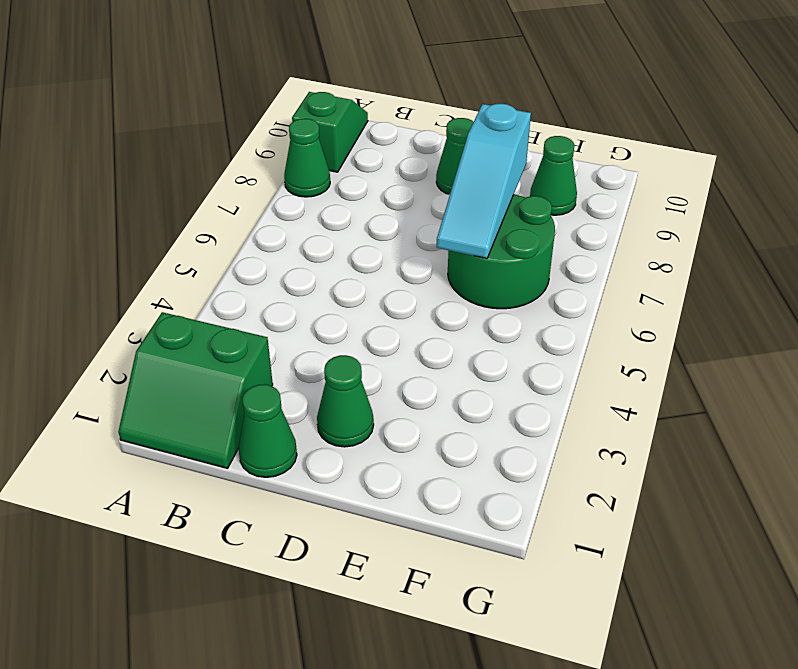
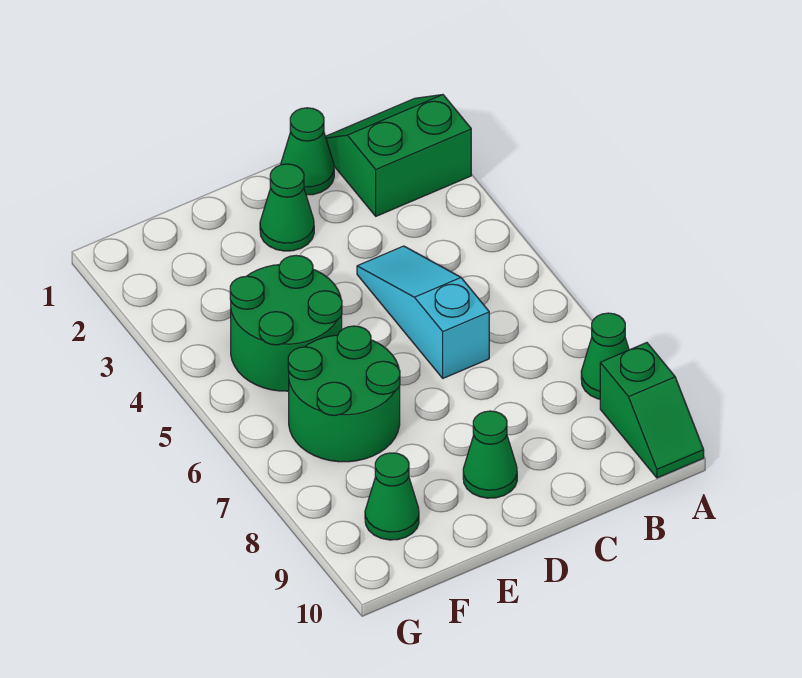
none -> green 2x2 round brick [230,256,342,391]
cyan 1x3 slope [437,104,531,258] -> cyan 1x3 slope moved to [357,246,489,378]

